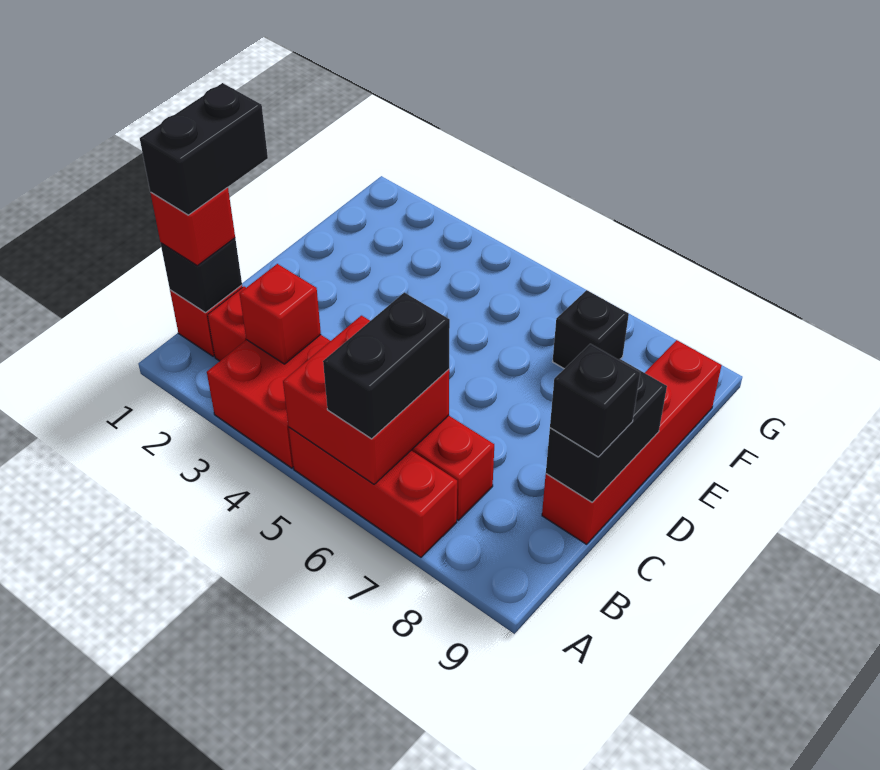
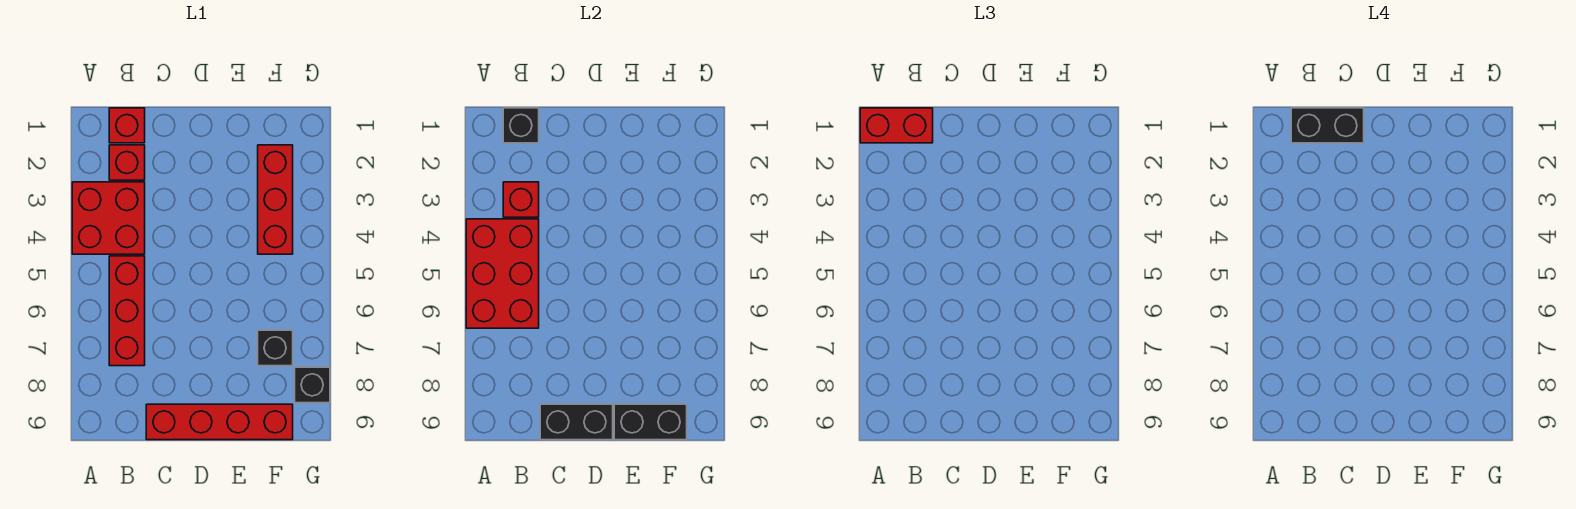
red 1x3 brick [289,428,457,557] -> red 1x3 brick moved to [258,145,293,254]
red 2x2 brick [283,316,449,484] -> red 2x3 brick [466,219,539,328]
black 1x2 brick [323,292,450,439] -> black 1x2 brick moved to [614,404,687,440]
red 1x1 brick [151,187,235,265] -> red 1x2 brick [860,108,933,143]
black 1x1 brick [550,344,640,457] -> black 1x1 brick moved to [295,367,330,403]

